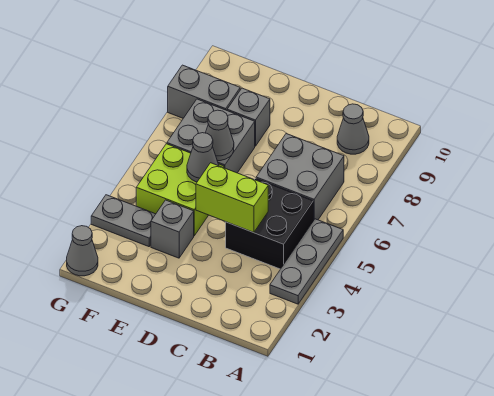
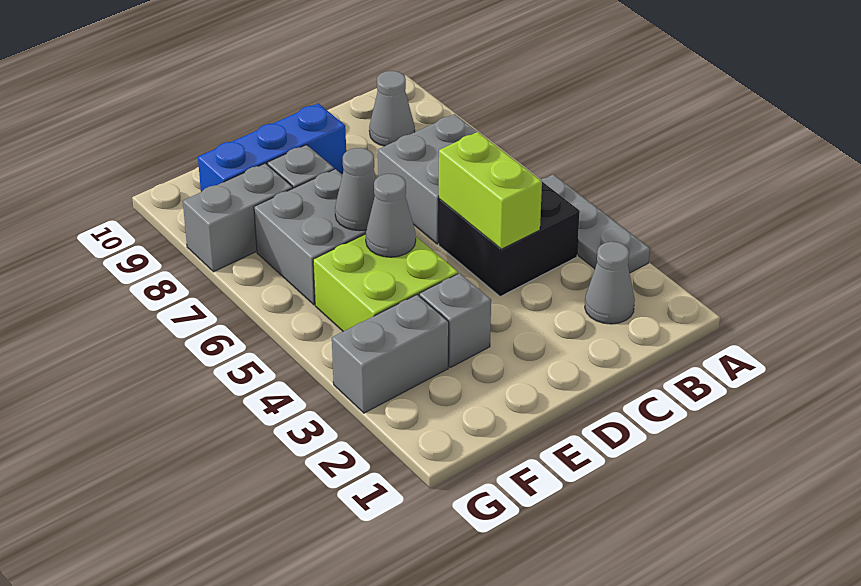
lime 1x2 brick [196,163,268,233] -> lime 1x2 brick turned to [439,132,542,249]
none -> blue 1x3 brick [198,103,346,192]
grey 1x2 plate [91,195,155,247] -> grey 1x2 brick [332,295,449,413]
grey 1x1 cone [67,226,98,276] -> grey 1x1 cone moved to [585,242,635,324]

